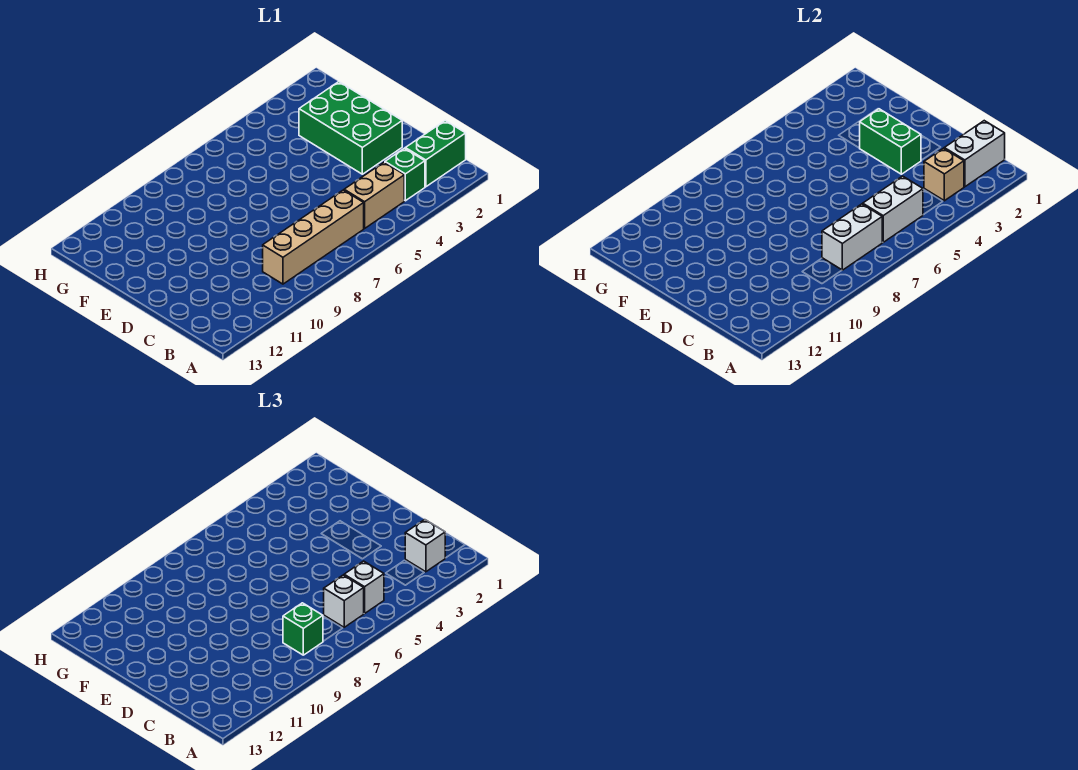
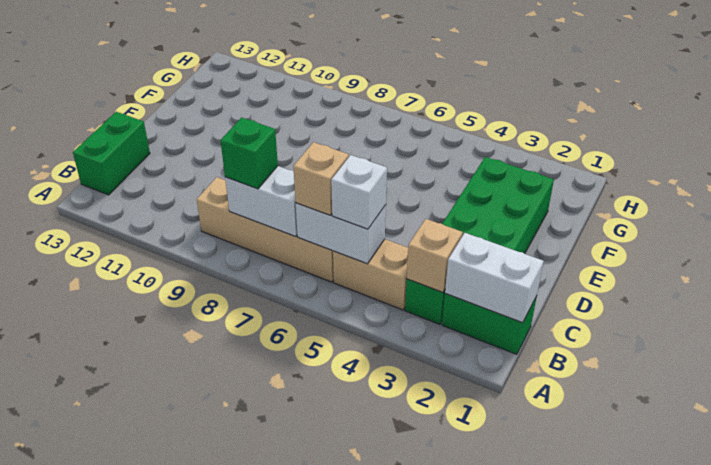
white 1x1 brick [405,520,445,572] -> none
white 1x1 brick [324,575,364,627] -> tan 1x1 brick [293,142,349,215]
green 1x2 brick [860,109,921,174] -> green 1x2 brick moved to [73,112,150,195]

